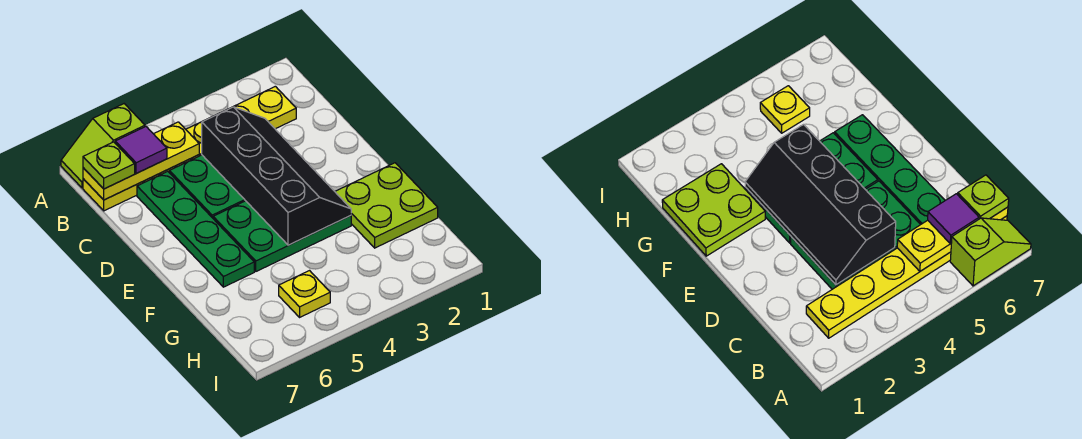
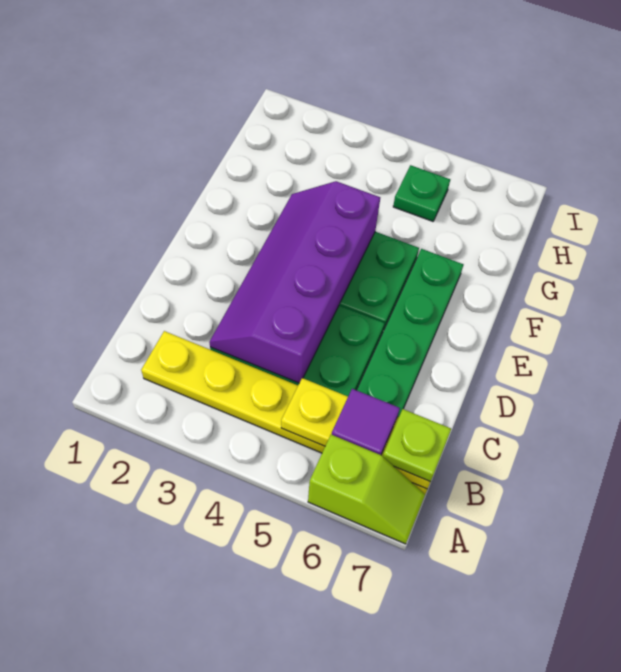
black 2x4 slope [202,107,351,245] -> purple 2x4 slope [209,181,380,383]
lime 2x2 plate [335,163,438,248] -> none
yellow 1x1 plate [279,271,330,317] -> green 1x1 plate [393,165,450,221]

